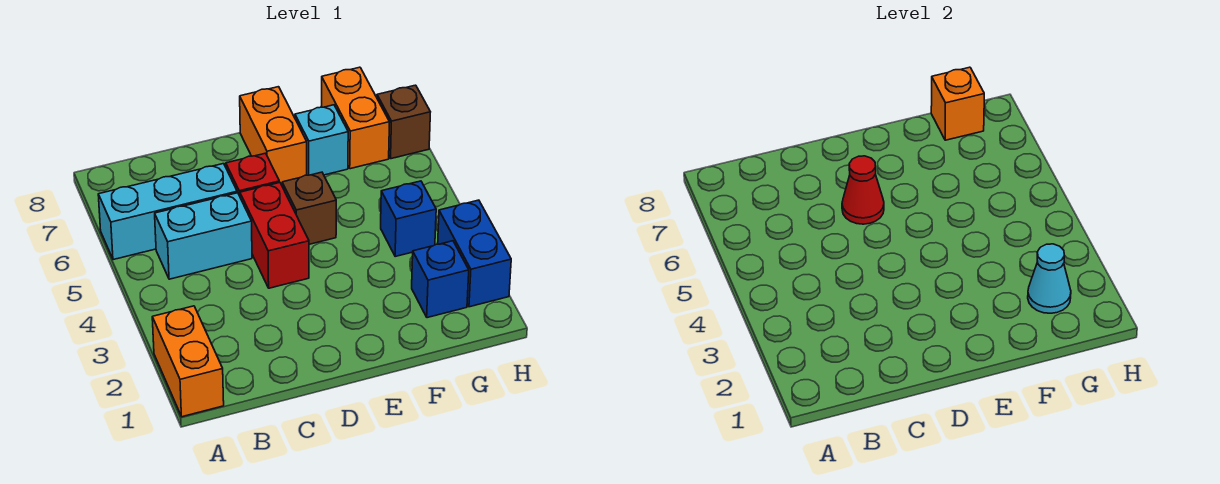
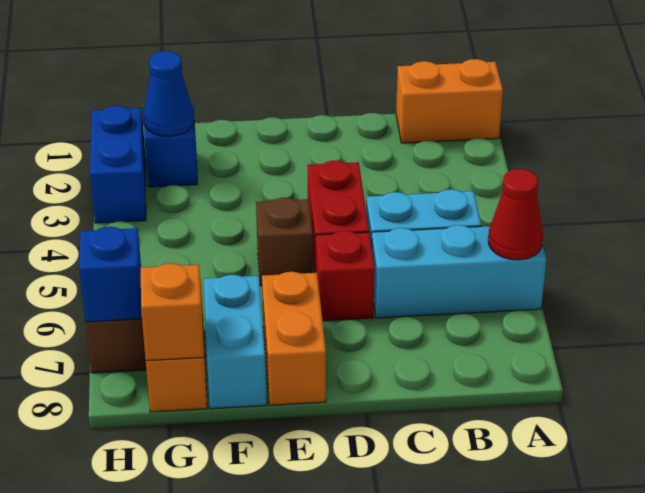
orange 1x2 brick [152,306,224,417] -> orange 1x2 brick turned to [396,59,503,143]
red 1x1 cone [842,156,884,224] -> red 1x1 cone moved to [488,169,543,260]
cyan 1x1 brick [295,105,348,175] -> cyan 1x2 brick [204,275,267,409]
cyan 1x1 cone [1028,244,1071,313] -> blue 1x1 cone [144,51,194,136]
blue 1x1 brick [381,181,436,257] -> blue 1x1 brick moved to [79,227,142,322]

